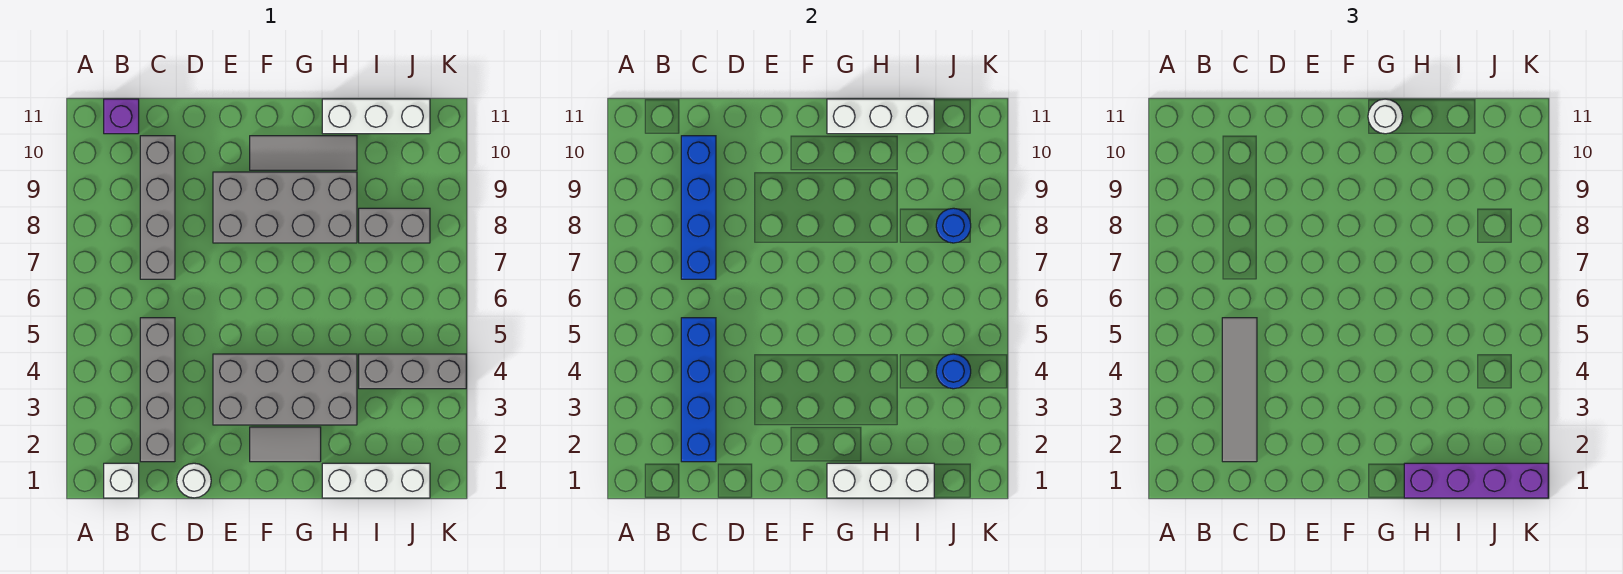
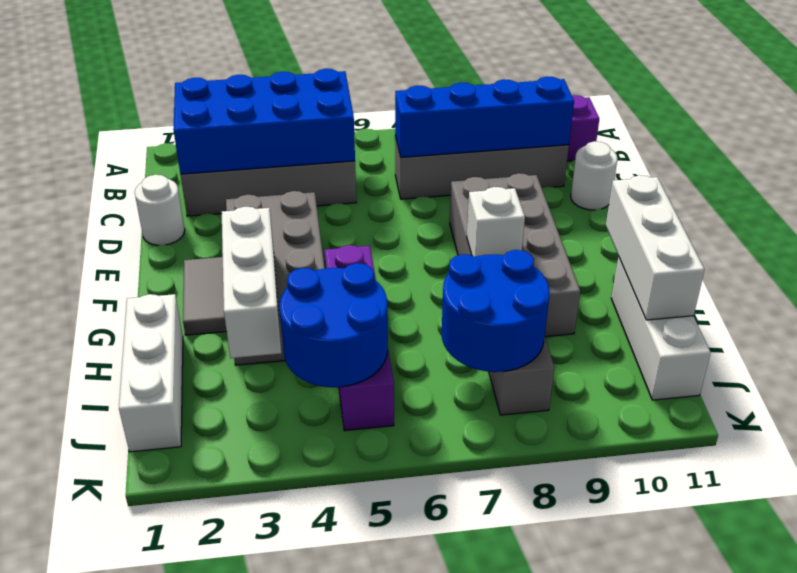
white 1x1 brick [104,463,139,498] -> white 1x1 brick moved to [467,187,525,257]
blue 1x4 brick [681,318,716,462] -> blue 2x4 brick [173,69,355,174]
grey 1x4 tile [1222,318,1257,462] -> none
grey 1x3 tile [250,136,357,170] -> none
white 1x3 brick [827,463,934,498] -> white 1x3 brick moved to [222,207,281,358]
white 1x1 round brick [1368,99,1403,134] -> white 1x1 round brick moved to [571,141,618,210]
purple 1x4 brick [1404,463,1548,498] -> purple 1x4 brick moved to [325,245,394,431]
grey 1x3 brick [359,354,466,389] -> none
blue 1x1 round brick [936,354,971,389] -> blue 2x2 round brick [280,263,388,387]
blue 1x1 round brick [936,208,971,243] -> blue 2x2 round brick [442,250,550,372]

